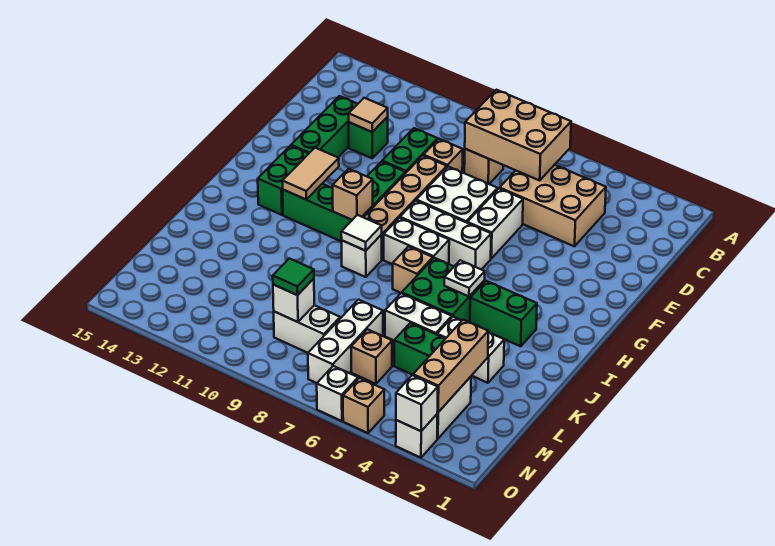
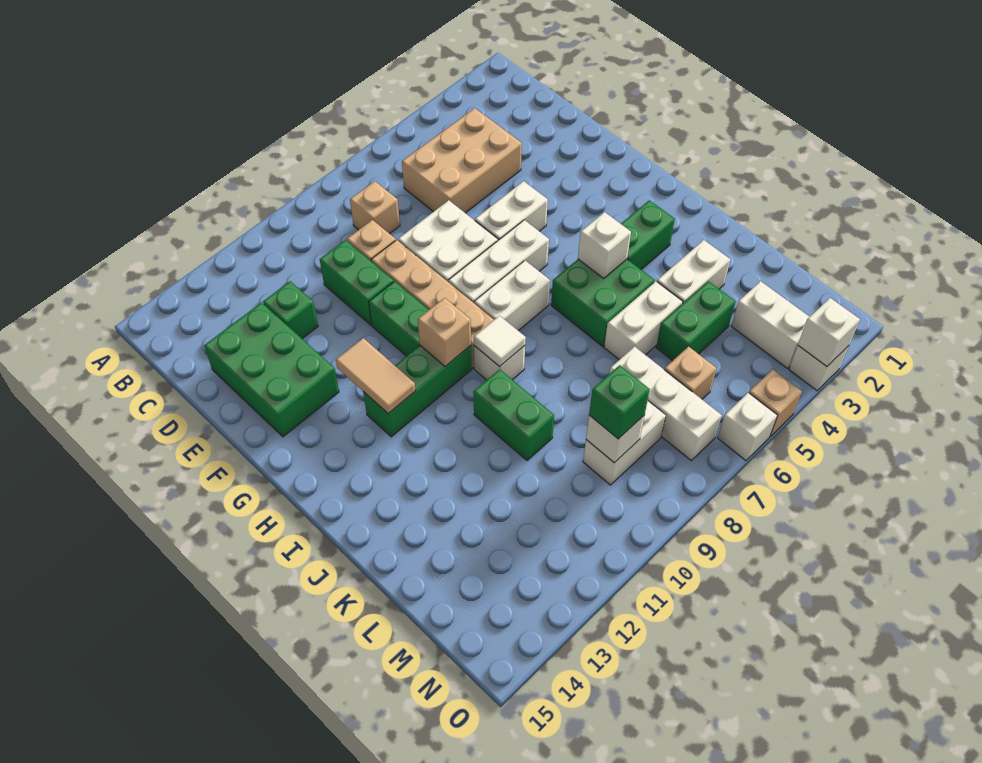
tan 2x3 brick [465,90,571,180] -> none
tan 1x1 tile [349,98,388,132] -> none
green 1x3 brick [291,96,357,157] -> green 2x3 brick [204,303,339,437]
white 1x2 brick [467,188,523,258] -> white 1x2 brick turned to [475,181,548,240]
green 1x2 brick [258,146,309,215] -> green 1x2 brick moved to [473,369,554,460]
white 1x1 plate [444,260,485,296] -> white 1x1 brick [578,212,631,278]
tan 1x1 brick [393,246,433,293] -> none
tan 1x3 brick [413,320,488,412] -> none
green 1x1 tile [273,258,314,295] -> green 1x1 brick [589,365,650,439]

